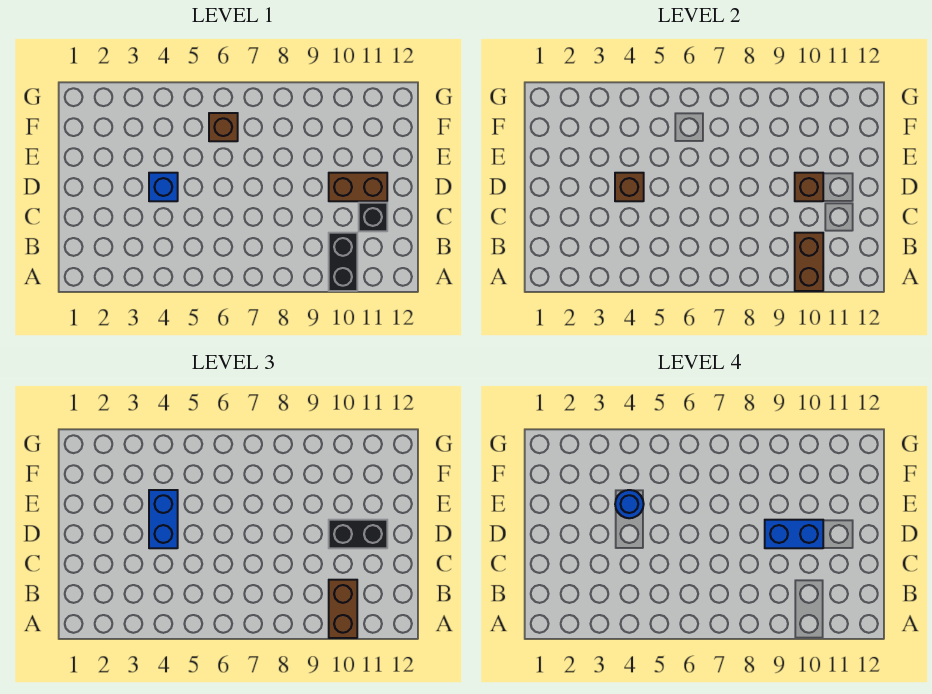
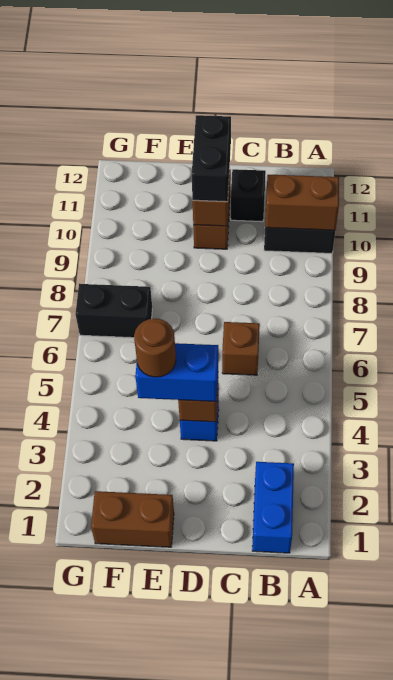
brown 1x2 brick [329,580,357,638] -> brown 1x2 brick moved to [91,491,174,547]
blue 1x2 brick [765,520,823,548] -> blue 1x2 brick moved to [252,462,294,553]
blue 1x1 round brick [615,490,644,518] -> brown 1x1 round brick [134,318,176,377]
brown 1x1 brick [209,113,238,141] -> brown 1x1 brick moved to [222,322,260,375]
none -> black 1x2 brick [75,284,152,338]

